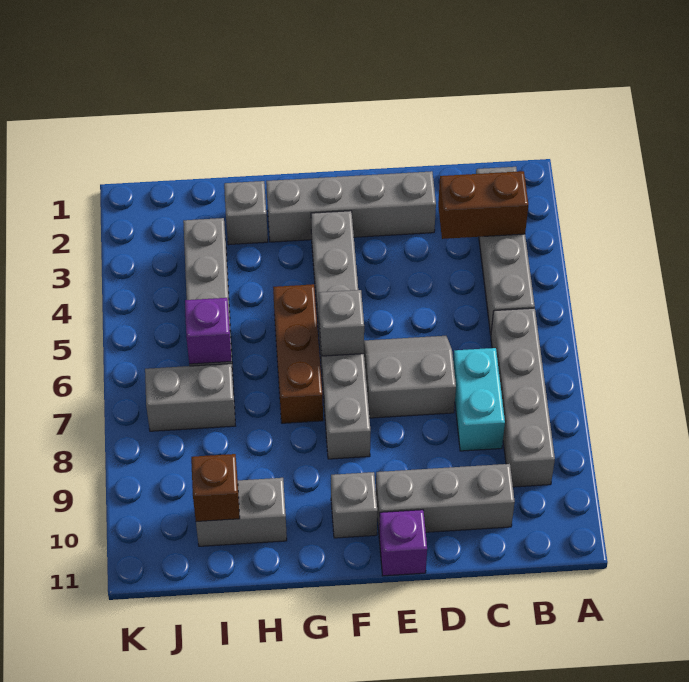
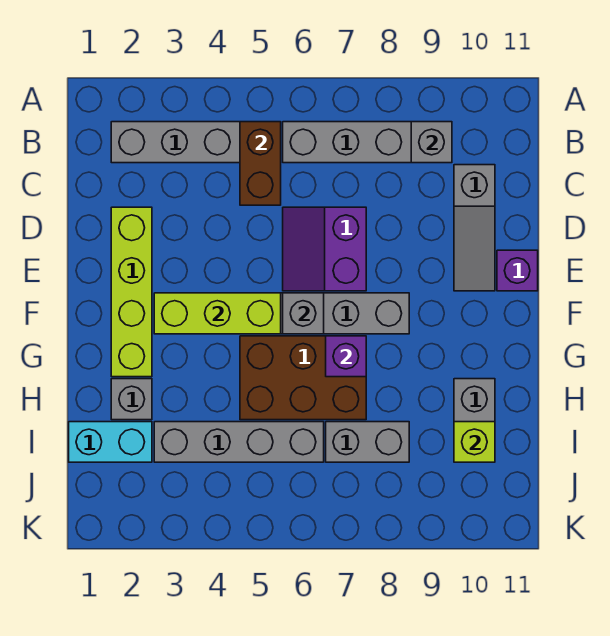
brown 1x2 brick [438,171,528,239] -> brown 1x2 brick moved to [240,122,281,205]
cyan 1x2 brick [453,348,505,451] -> cyan 1x2 brick moved to [69,422,152,462]
grey 1x3 brick [376,464,515,532] -> grey 1x3 slope [454,165,495,291]
grey 1x4 brick [266,171,436,242] -> lime 1x4 brick [111,207,152,377]
grey 2x2 slope [364,336,456,418] -> purple 2x2 slope [283,207,366,291]
none -> lime 1x3 brick [154,293,281,334]
grey 1x1 brick [331,472,377,538] -> grey 1x1 brick moved to [411,122,452,163]
brown 1x3 brick [273,284,323,423] -> brown 2x3 brick [240,336,366,420]
purple 1x1 brick [185,298,231,364] -> purple 1x1 brick moved to [326,336,366,377]
grey 1x2 brick [145,364,235,431] -> grey 1x2 brick turned to [326,422,409,462]
brown 1x1 brick [191,454,240,522] -> lime 1x1 brick [454,422,495,462]

